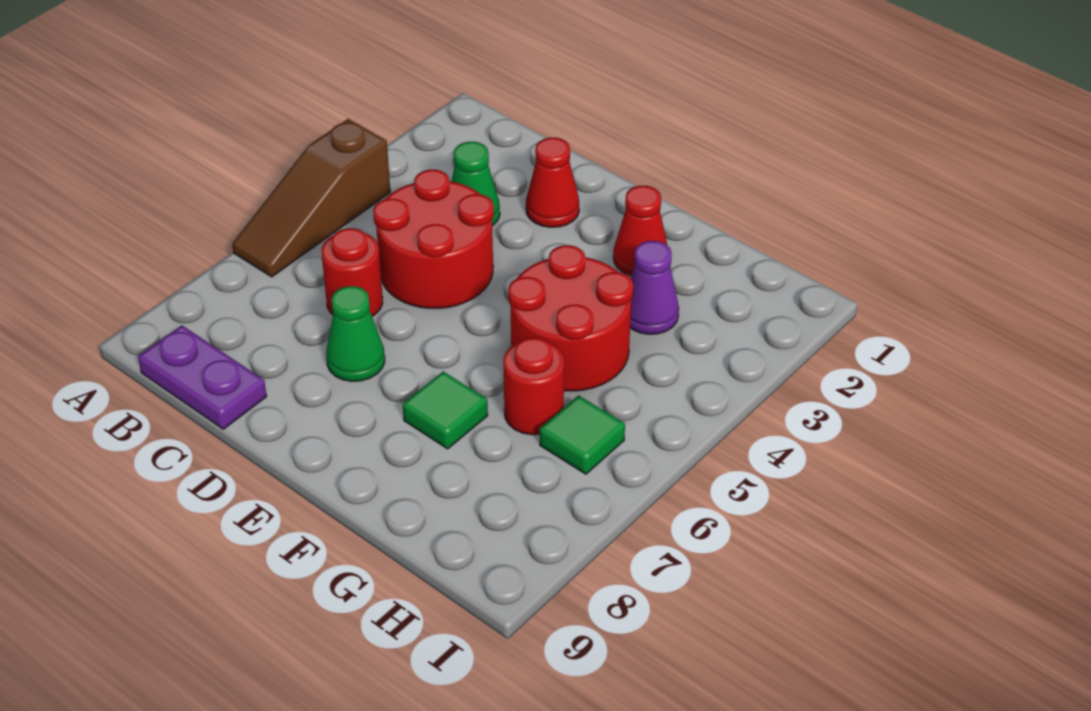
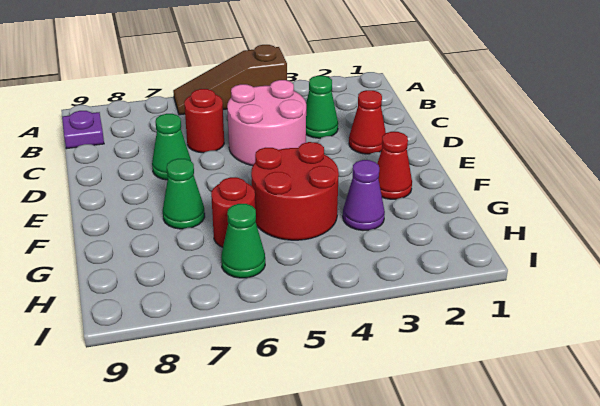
purple 1x2 plate [138,325,267,429] -> purple 1x1 plate [62,111,104,149]
red 2x2 round brick [373,170,494,308] -> pink 2x2 round brick [227,80,306,166]
green 1x1 tile [402,372,488,449] -> green 1x1 cone [163,159,205,229]
green 1x1 tile [540,395,625,474] -> green 1x1 cone [221,204,265,278]

